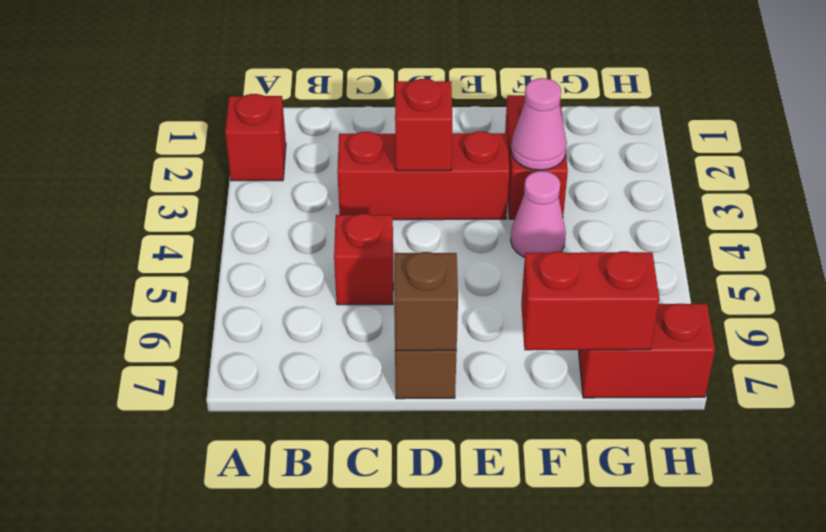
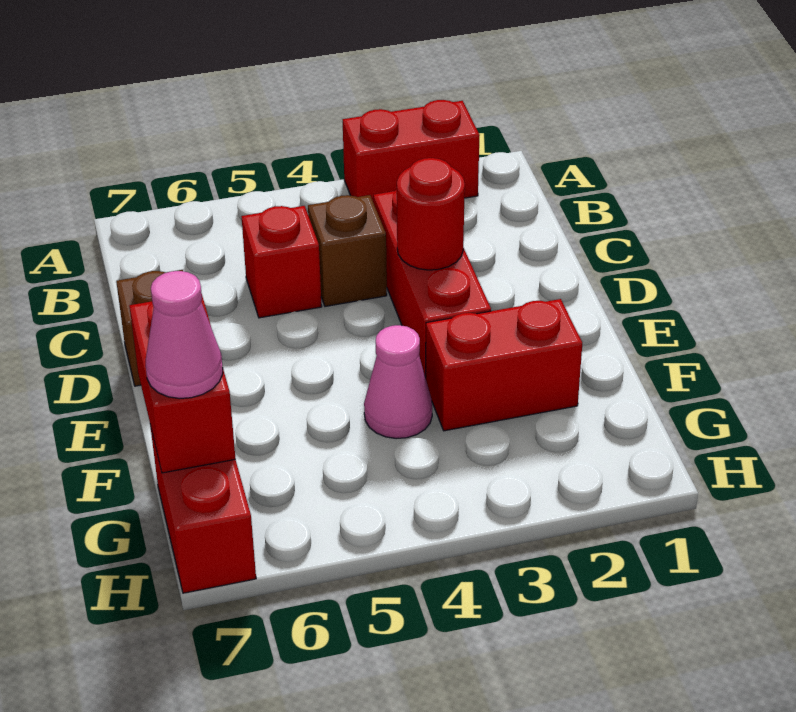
red 1x1 brick [225,94,286,181] -> red 1x2 brick [343,100,480,203]
red 1x1 brick [395,79,452,171] -> red 1x1 round brick [397,158,465,270]
brown 1x1 brick [394,252,458,351] -> brown 1x1 brick moved to [308,195,387,306]
pink 1x1 cone [511,78,567,170] -> pink 1x1 cone moved to [146,271,223,398]

